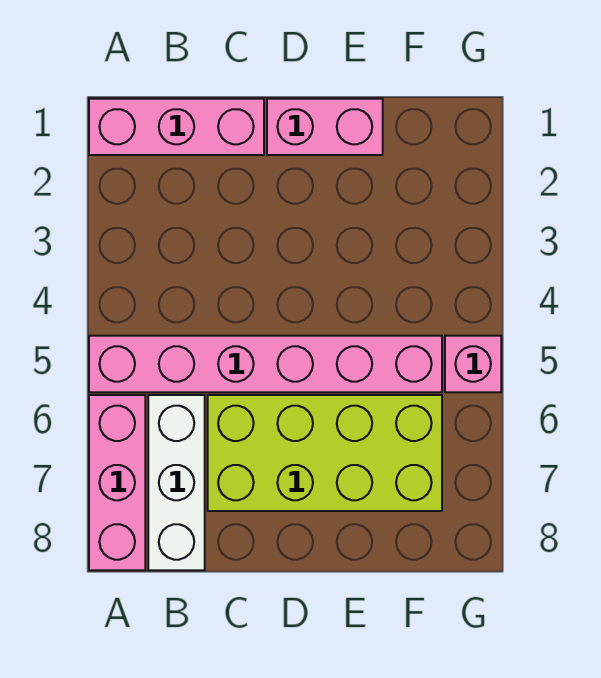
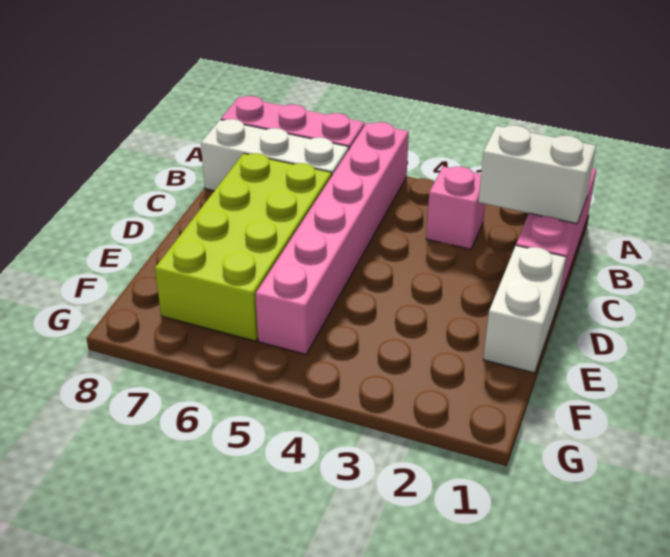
none -> white 1x2 brick [478,125,596,224]
pink 1x2 brick [267,99,383,155] -> white 1x2 brick [483,246,566,373]
pink 1x1 brick [445,336,501,392] -> pink 1x1 brick moved to [426,166,485,249]

